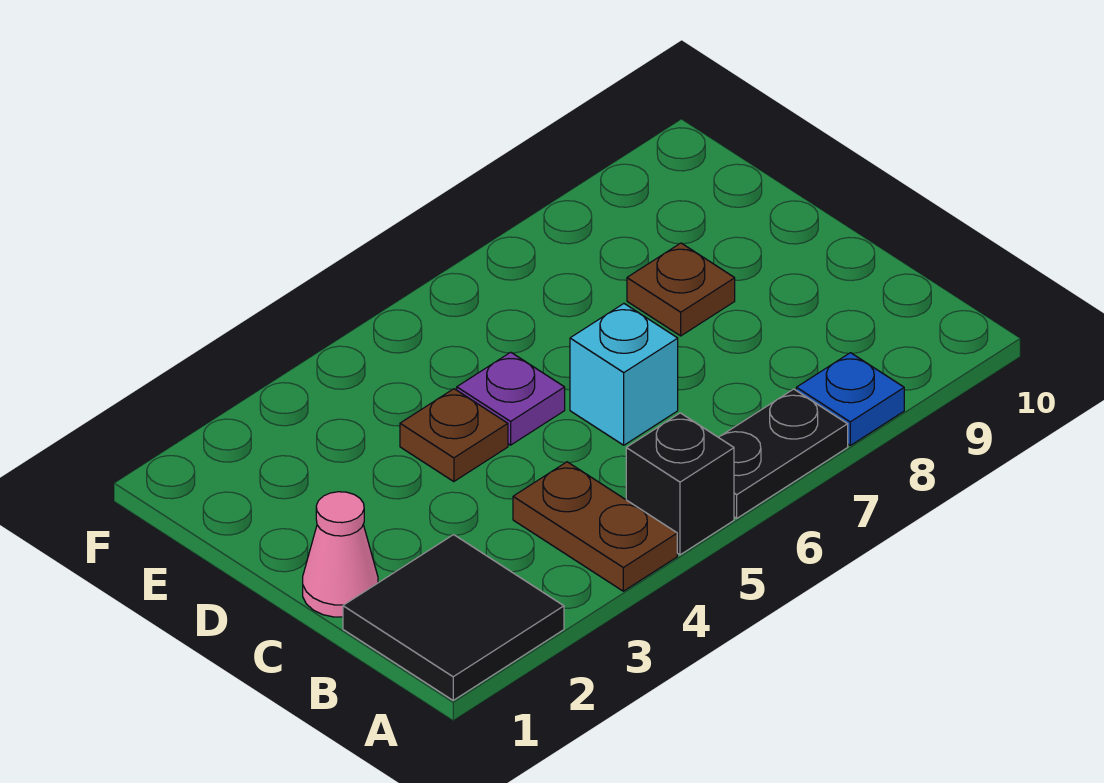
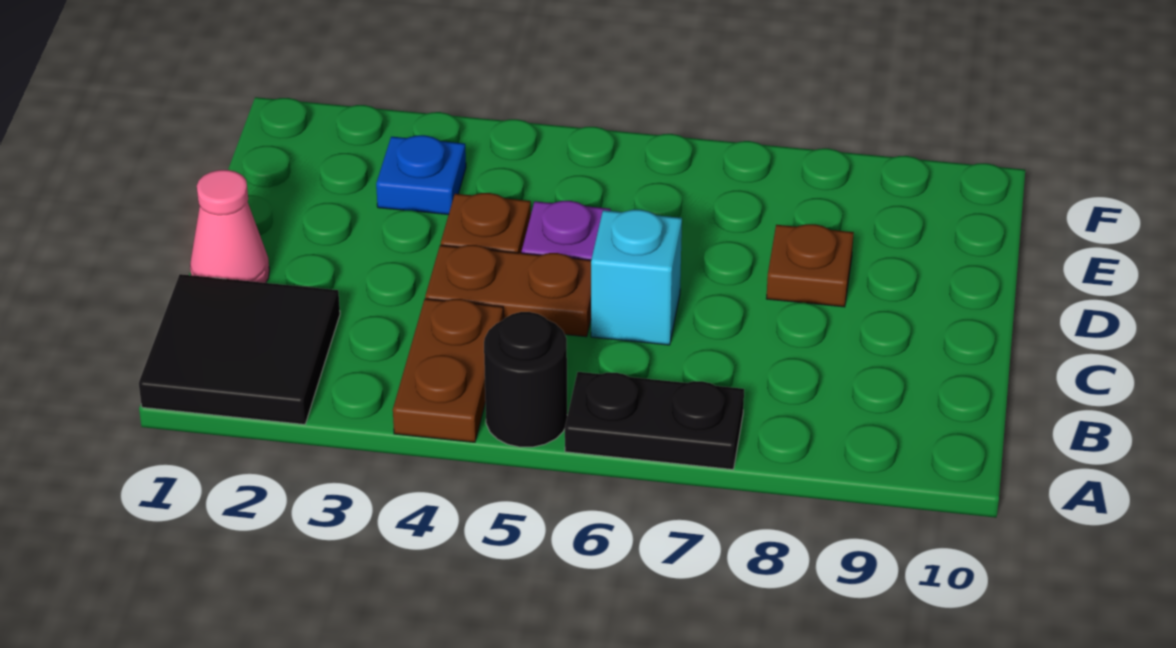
black 1x1 brick [626,413,734,555] -> black 1x1 round brick [484,312,567,447]
blue 1x1 plate [796,353,904,445] -> blue 1x1 plate moved to [376,135,466,215]
none -> brown 1x2 plate [425,245,591,337]

